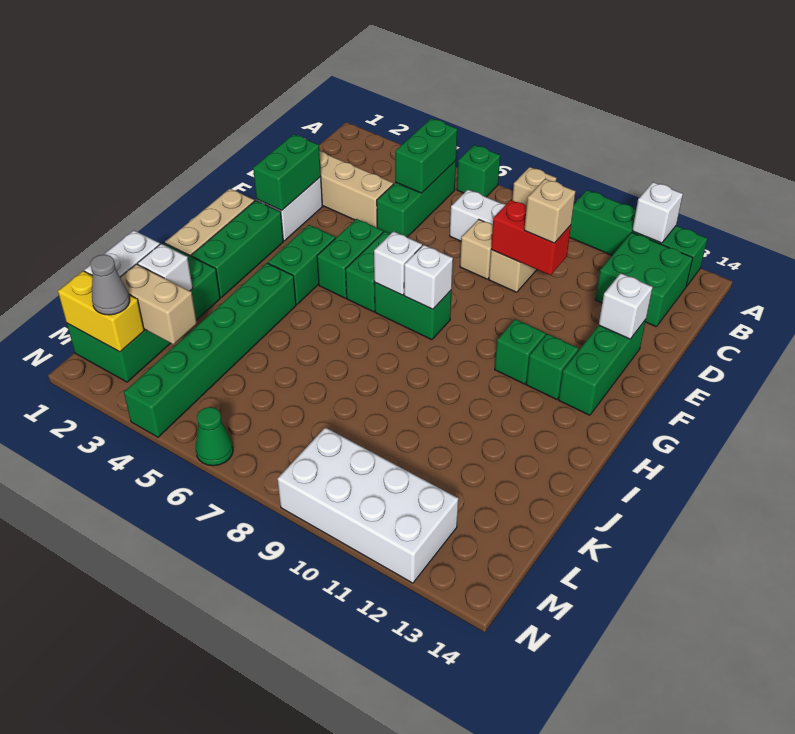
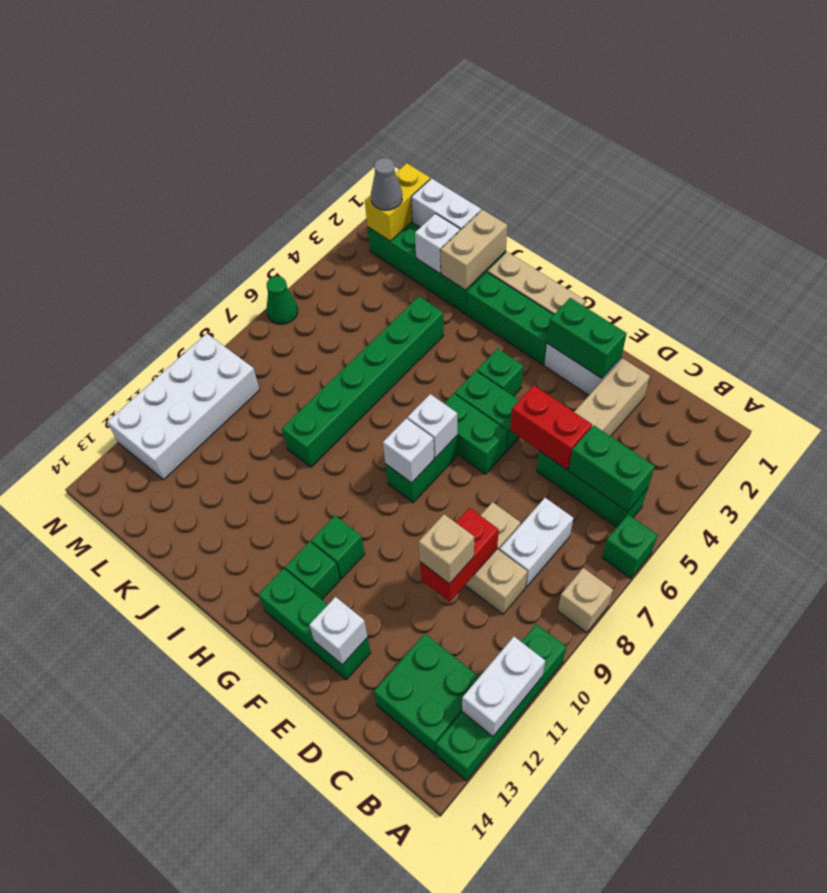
white 1x1 brick [632,182,683,243] -> white 1x2 brick [462,637,545,737]
none -> red 1x2 brick [510,385,592,470]
green 1x2 brick [268,225,335,305] -> green 1x1 brick [477,349,523,396]
green 1x6 brick [124,263,296,437] -> green 1x6 brick turned to [282,297,444,467]
tan 1x2 brick [120,264,197,344] -> tan 1x2 brick moved to [441,210,507,290]

